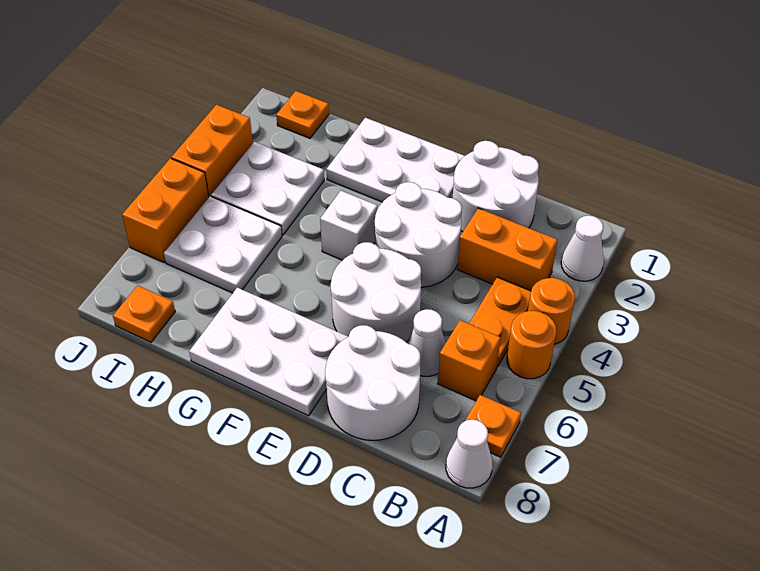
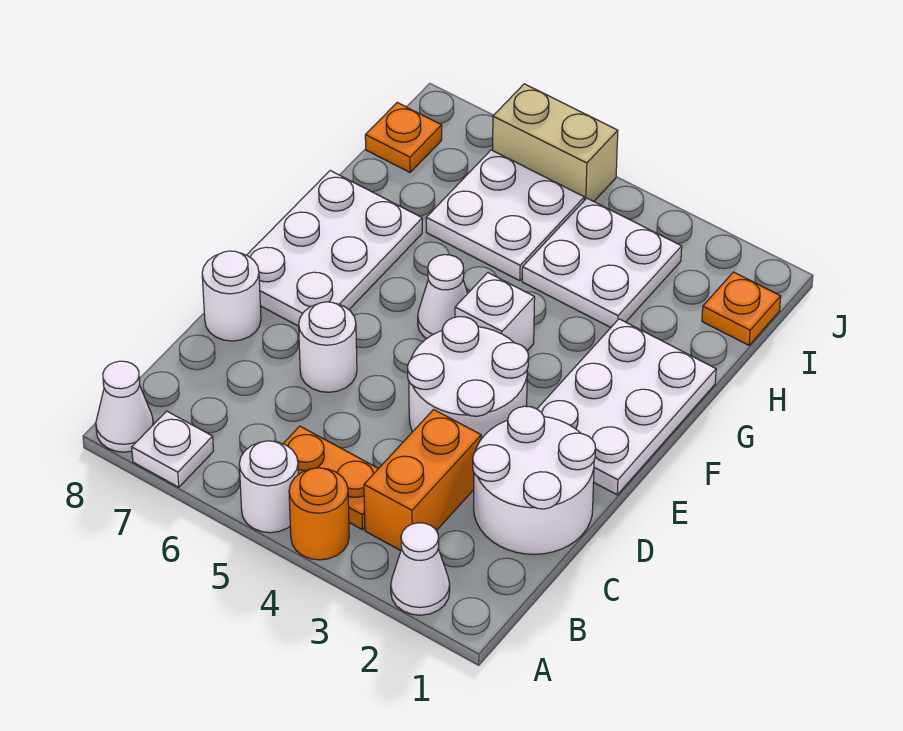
orange 1x1 round brick [507,311,556,379] -> white 1x1 round brick [239,441,298,533]
orange 1x1 plate [465,395,521,457] -> white 1x1 plate [132,411,213,487]
orange 1x1 brick [438,320,501,401] -> none
white 1x1 cone [408,309,446,376] -> white 1x1 cone moved to [418,255,468,339]
white 2x2 round brick [325,325,420,440] -> white 1x1 round brick [202,251,261,341]
white 2x2 round brick [331,242,421,342] -> white 1x1 round brick [299,302,357,392]
orange 1x2 brick [172,105,253,197] -> none
orange 1x2 brick [122,158,209,262] -> tan 1x2 brick [493,84,618,201]

